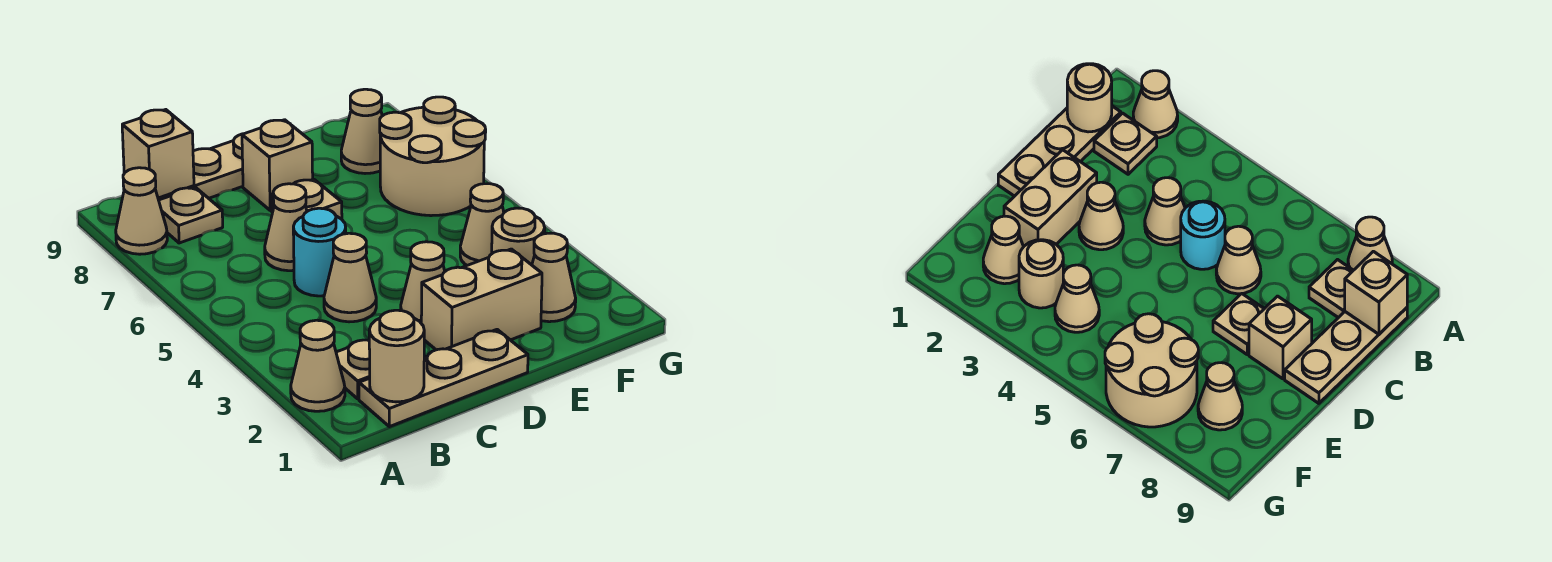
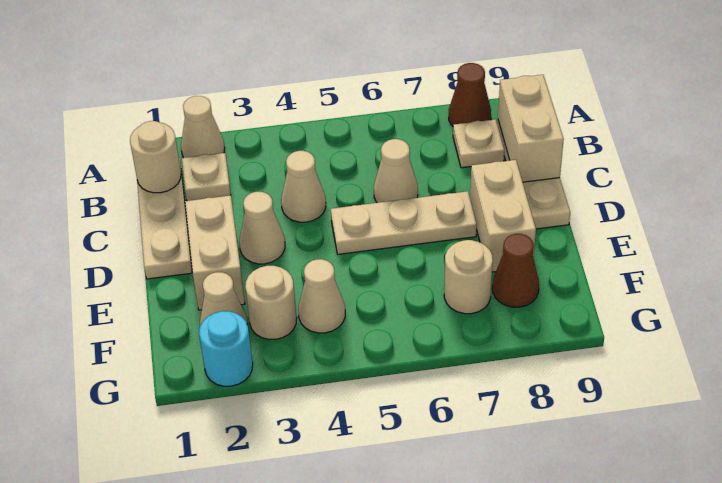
tan 1x1 cone [116,168,167,254] -> brown 1x1 cone [449,63,491,126]
tan 1x1 brick [122,110,194,198] -> tan 1x2 brick [498,75,564,182]
cyan 1x1 round brick [293,208,346,296] -> cyan 1x1 round brick moved to [199,311,253,386]
tan 1x1 plate [271,179,342,219] -> tan 1x3 plate [331,191,477,254]
tan 1x1 brick [242,120,313,210] -> tan 1x2 brick [470,160,536,272]
tan 2x2 round brick [380,97,486,216] -> tan 1x1 round brick [444,240,493,314]
tan 1x1 cone [341,89,382,174] -> brown 1x1 cone [492,234,539,307]

